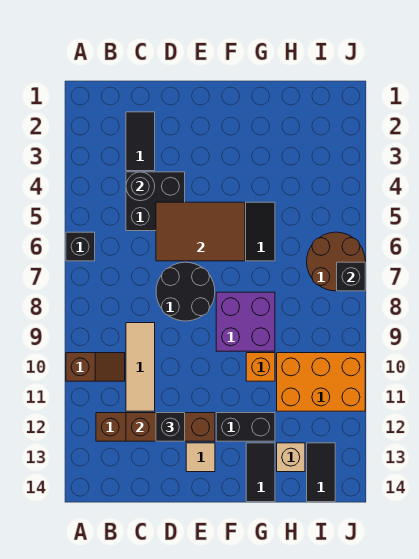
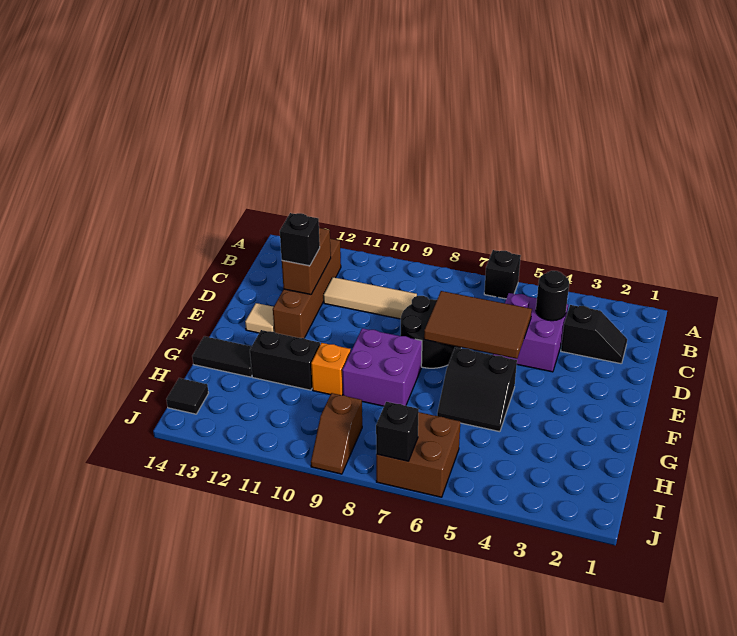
brown 1x2 slope [66,353,125,381] -> brown 1x2 slope moved to [311,393,362,474]
black 1x2 tile [126,112,155,171] -> black 1x2 slope [561,305,627,364]
black 2x2 brick [126,172,185,231] -> purple 2x2 brick [493,293,568,372]
brown 2x3 tile [156,202,245,261] -> brown 2x3 tile turned to [424,291,532,359]
black 1x2 brick [216,413,275,441] -> black 1x2 brick turned to [250,330,320,390]
orange 2x3 brick [277,353,365,411] -> none
tan 1x1 brick [277,443,305,472] -> none
brown 2x2 round brick [307,232,365,291] -> brown 2x2 brick [376,412,460,497]
black 1x2 tile [307,443,335,502] -> black 1x1 tile [166,378,208,414]

